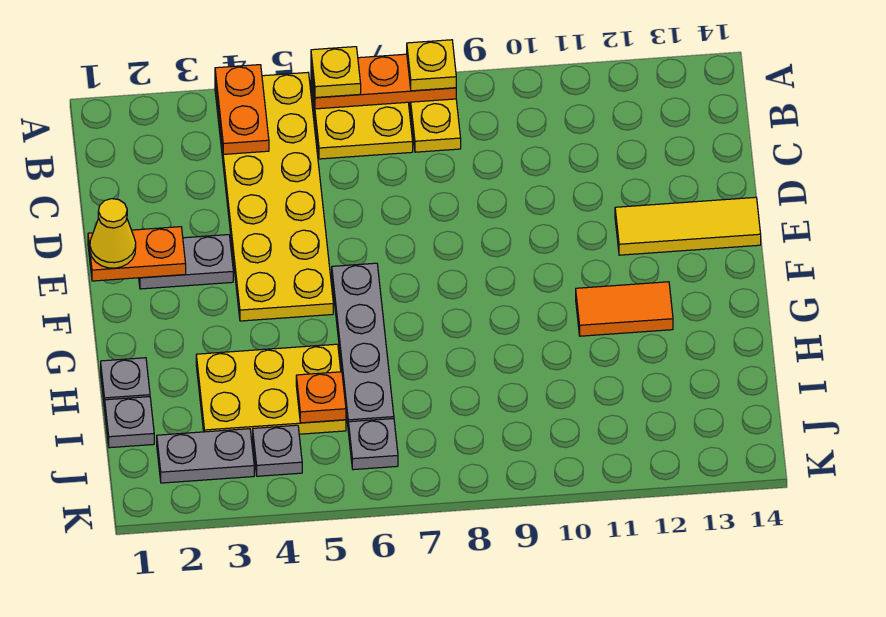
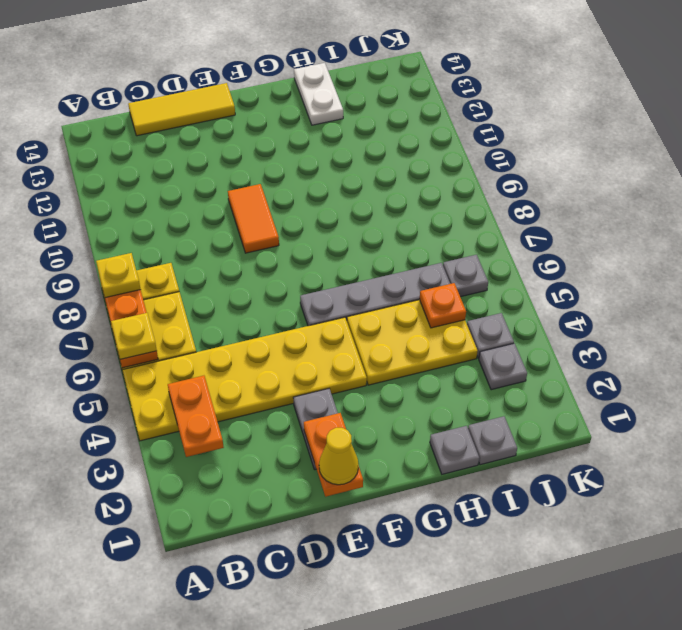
orange 1x2 plate [215,65,269,154] -> orange 1x2 plate turned to [168,376,224,457]
yellow 1x3 tile [615,197,761,255] -> yellow 1x3 tile turned to [128,83,235,136]
orange 1x2 tile [576,282,673,336] -> orange 1x2 tile moved to [228,184,279,253]
yellow 2x3 plate [196,344,346,438] -> yellow 2x3 plate turned to [347,300,478,385]
none -> white 1x2 plate [294,63,343,125]
grey 1x2 plate [157,429,254,483] -> grey 1x1 plate [479,343,527,390]

